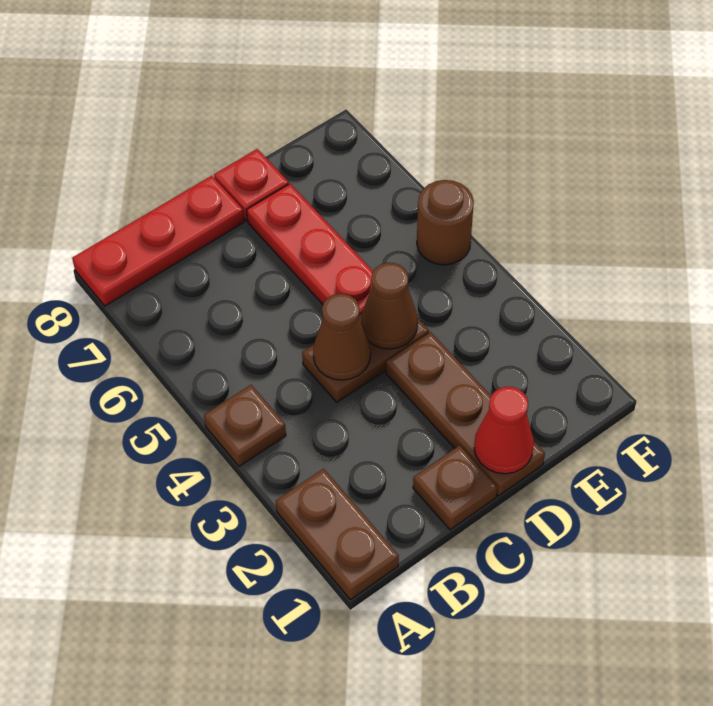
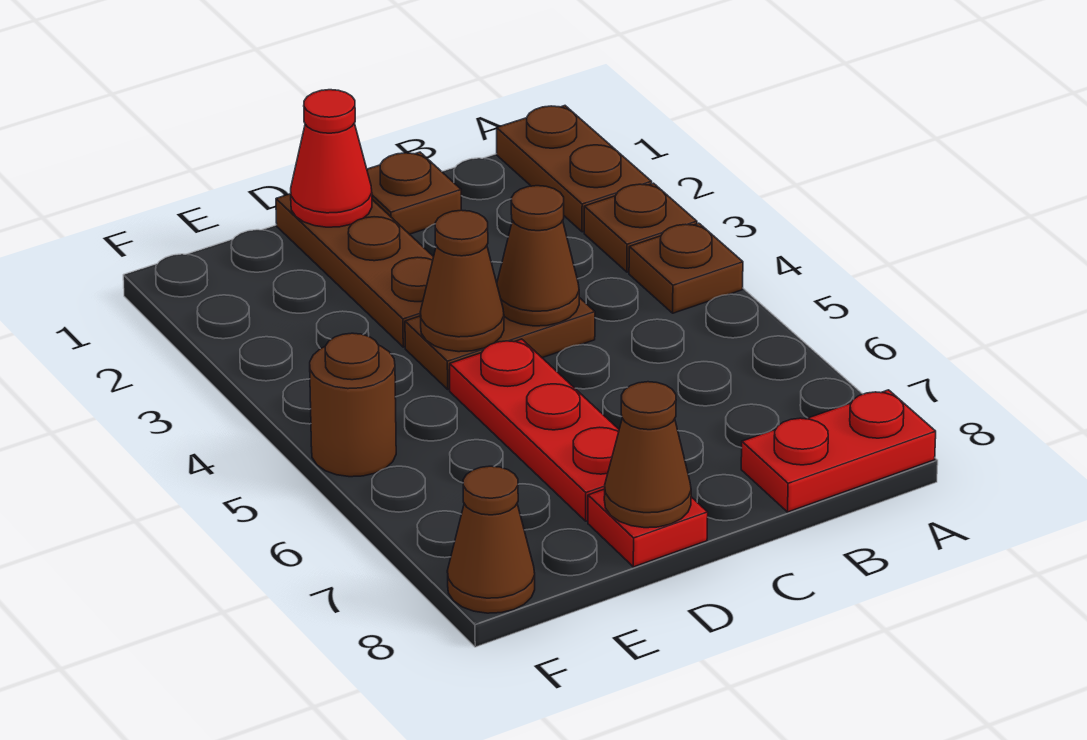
none -> brown 1x1 plate [584,183,697,272]
red 1x3 plate [72,176,244,306] -> red 1x2 plate [741,390,936,512]
none -> brown 1x1 cone [604,382,691,528]
none -> brown 1x1 cone [447,466,535,613]

